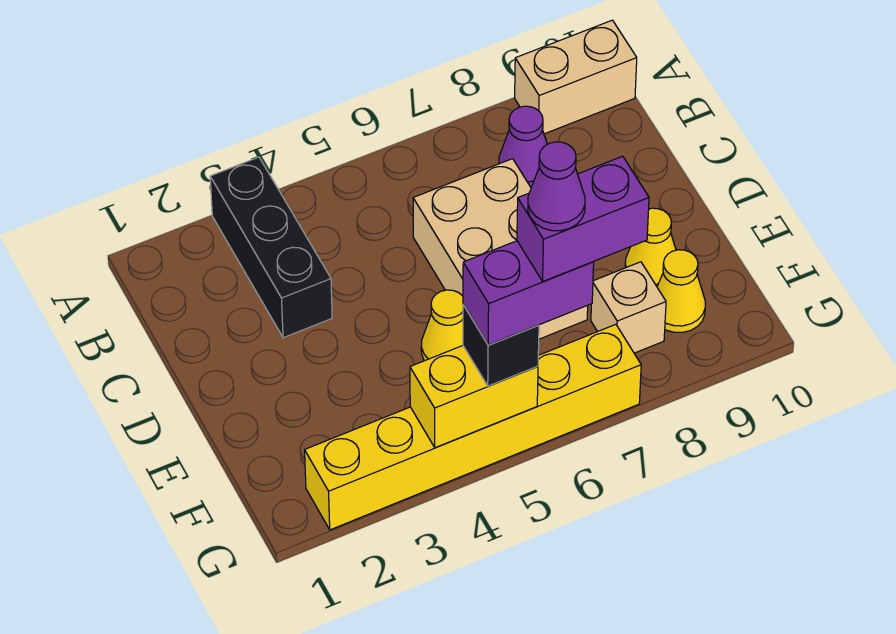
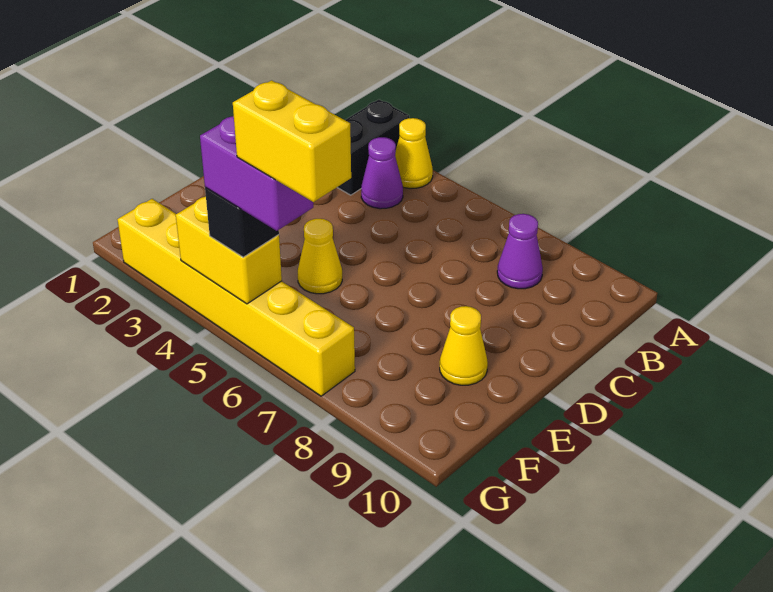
black 1x3 brick [210,157,332,338] -> black 1x2 brick [337,100,409,195]
tan 1x2 brick [515,20,637,134] -> none
tan 2x3 brick [413,159,588,339] -> none
tan 1x1 brick [591,262,666,353] -> none
yellow 1x1 cone [657,250,705,333] -> yellow 1x1 cone moved to [395,118,433,188]
purple 1x2 brick [517,156,649,281] -> yellow 1x2 brick [233,80,351,202]
purple 1x1 cone [528,142,585,231] -> purple 1x1 cone moved to [361,137,403,209]

